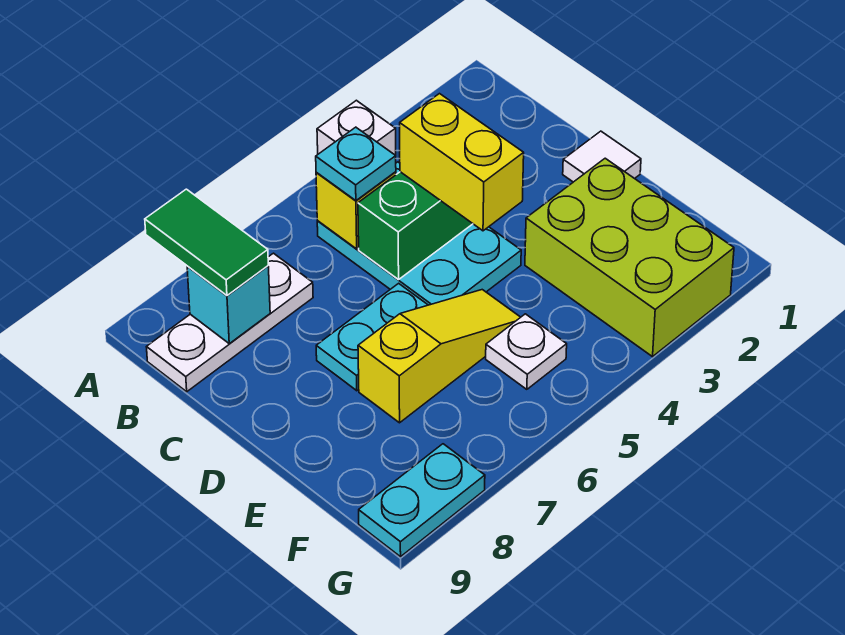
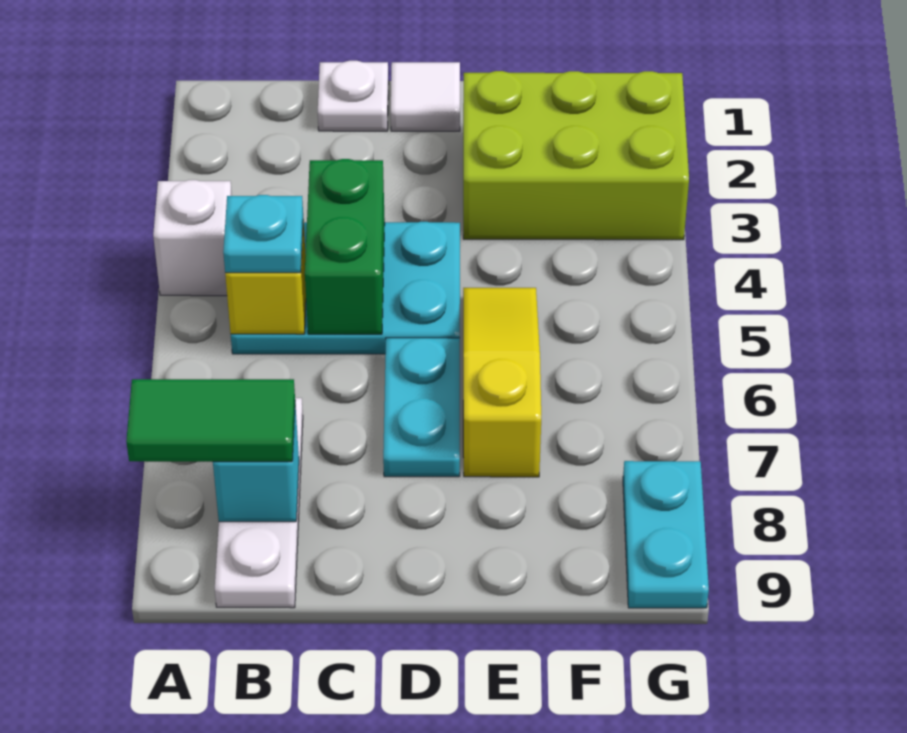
yellow 1x2 brick [400,94,524,231] -> none
white 1x1 plate [486,314,567,389] -> white 1x1 plate moved to [318,61,389,131]

